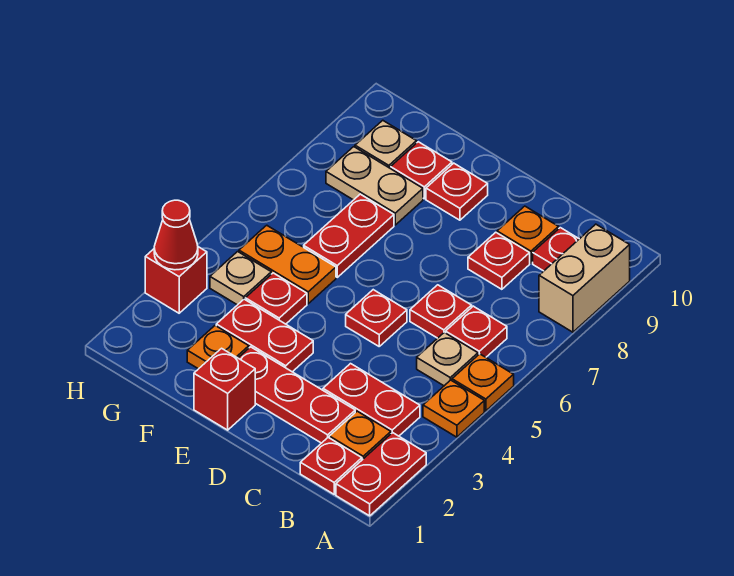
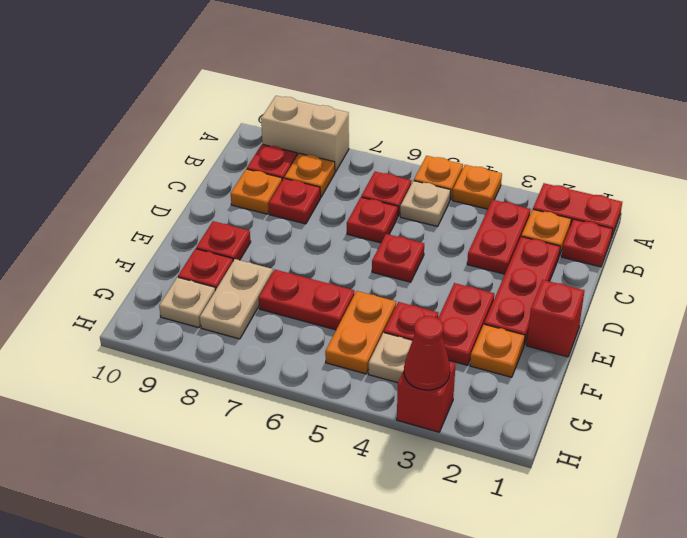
none -> orange 1x1 plate [284,153,335,198]

